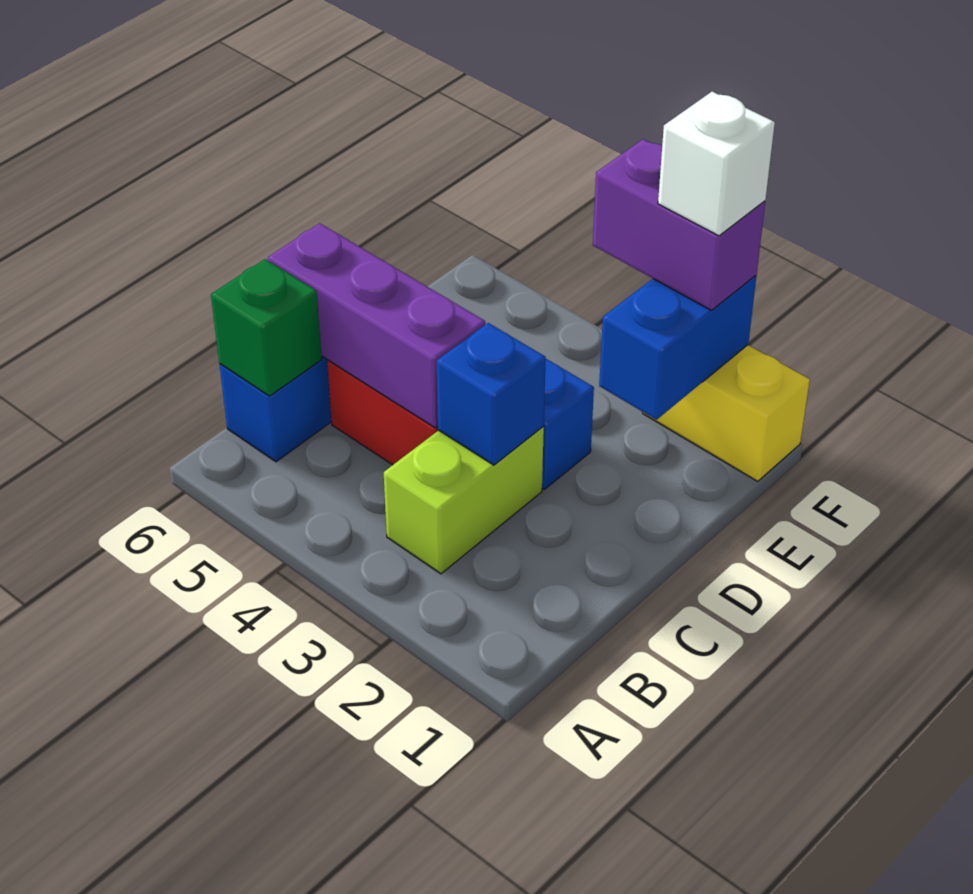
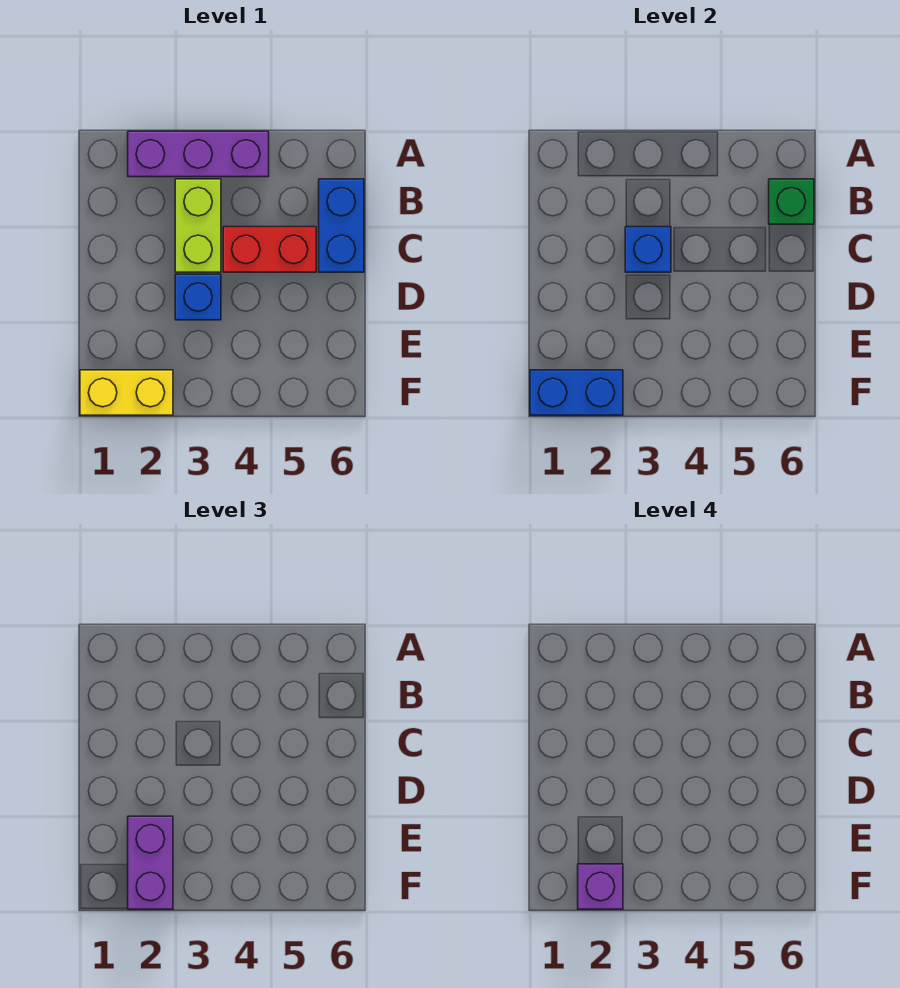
purple 1x3 brick [268,223,485,428] -> purple 1x3 brick moved to [128,131,269,177]
blue 1x2 brick [599,276,756,420] -> blue 1x2 brick turned to [530,370,623,415]
purple 1x2 brick [593,139,765,310] -> purple 1x2 brick turned to [128,816,173,909]
white 1x1 brick [658,92,775,236] -> purple 1x1 brick [578,864,623,909]

